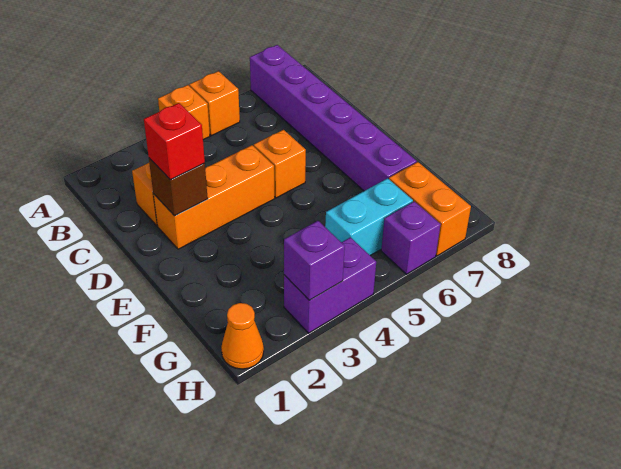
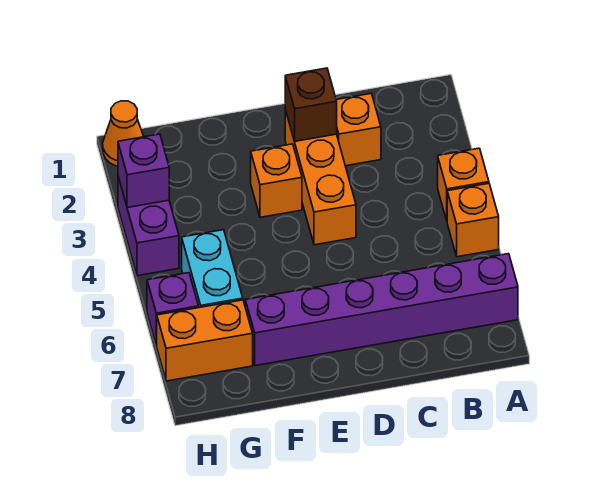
red 1x1 brick [144,103,205,180] -> none
orange 1x1 brick [254,130,306,198] -> orange 1x1 brick moved to [251,144,302,217]

